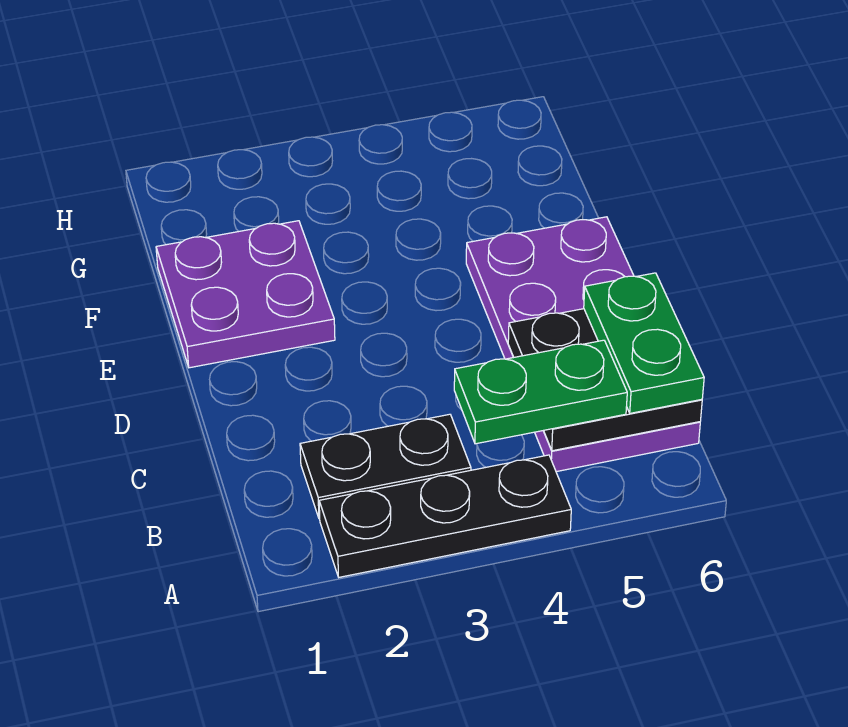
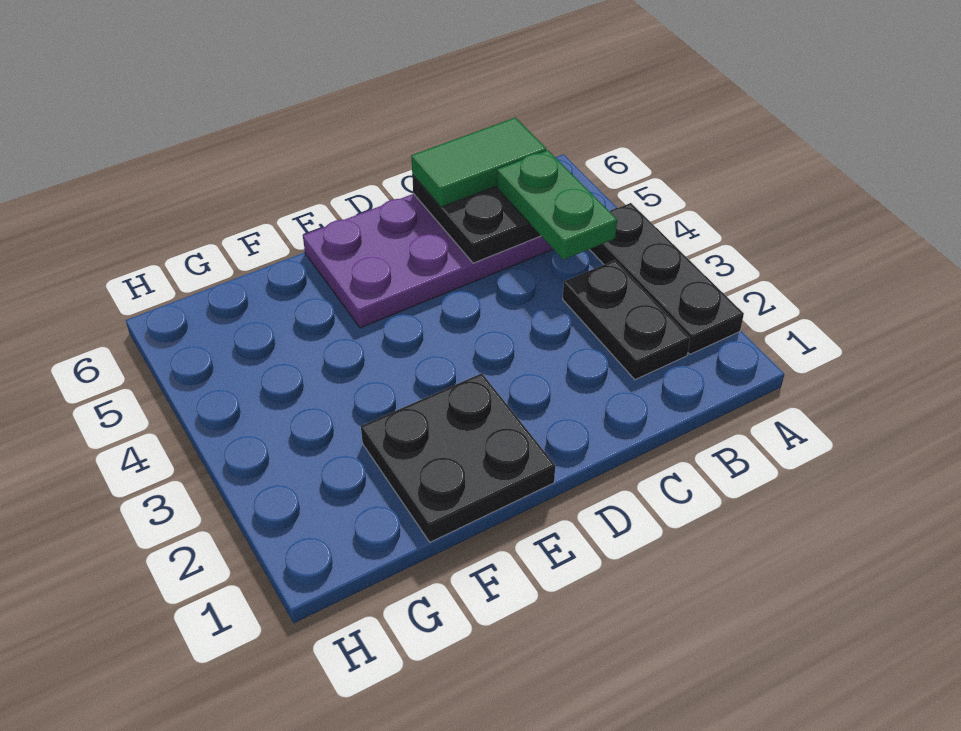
green 1x2 plate [584,273,704,413] -> green 1x2 tile [411,118,546,207]
purple 2x2 plate [156,221,335,368] -> black 2x2 plate [361,373,555,542]

